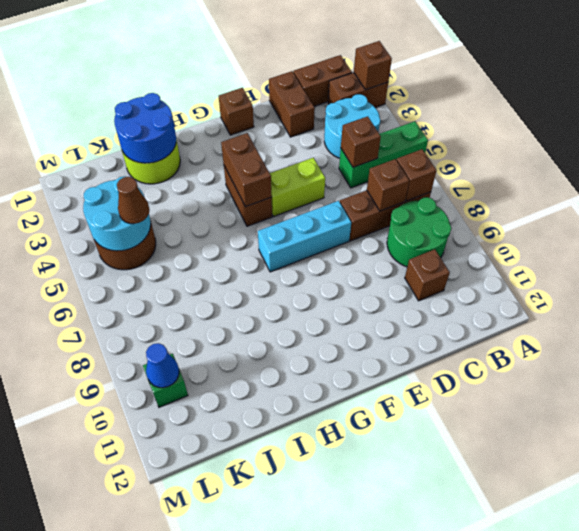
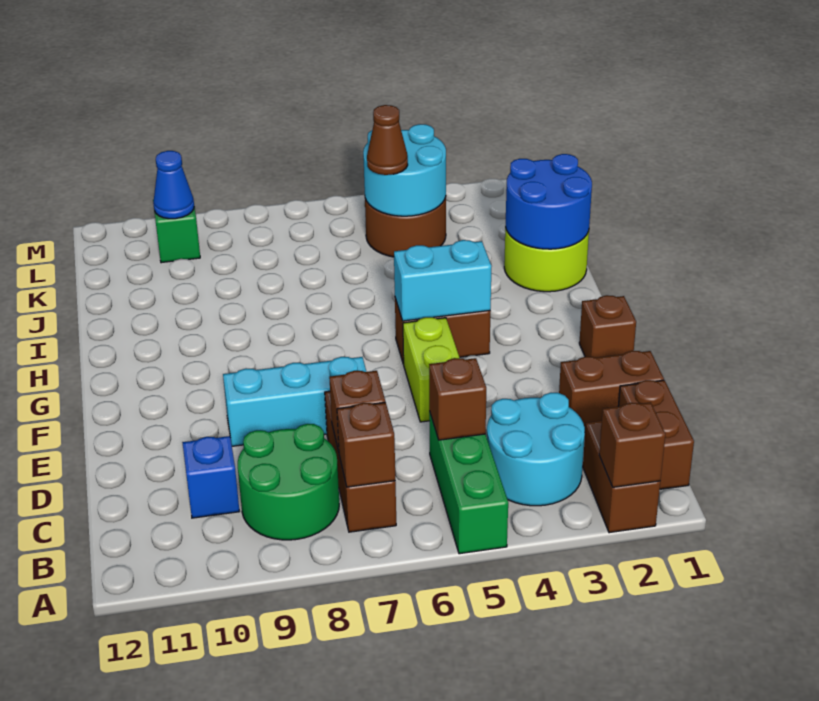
brown 1x1 brick [405,249,450,301] -> blue 1x1 brick [182,436,240,518]
cyan 1x3 brick [258,201,351,272] -> cyan 1x3 brick turned to [223,357,366,446]
brown 1x2 brick [221,133,272,207] -> cyan 1x2 brick [394,240,492,321]

